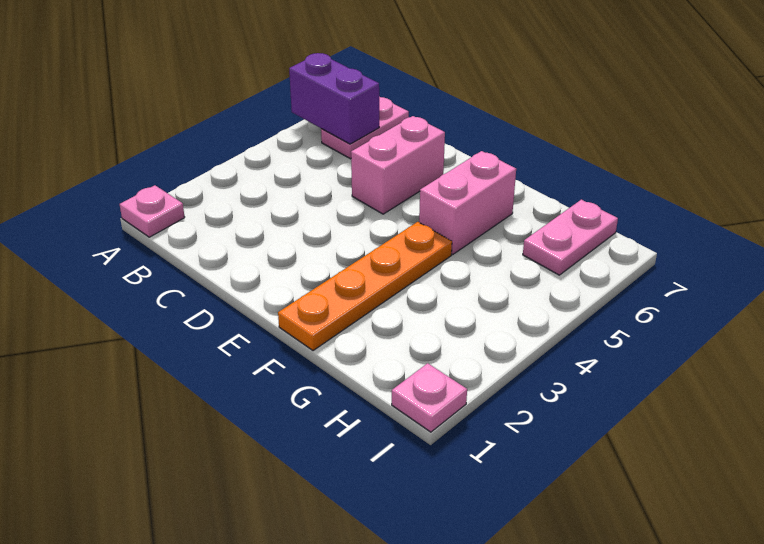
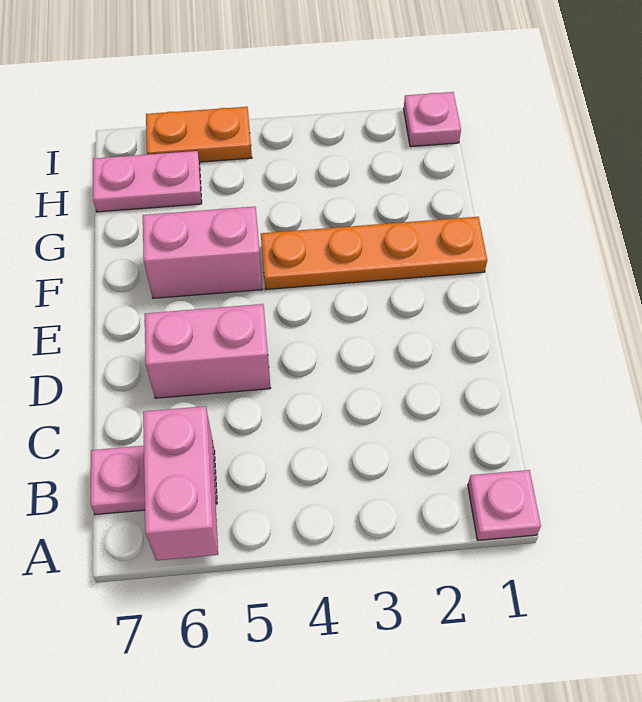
purple 1x2 brick [289,53,379,144] -> pink 1x2 brick [143,406,218,560]
none -> orange 1x2 plate [146,107,252,162]

